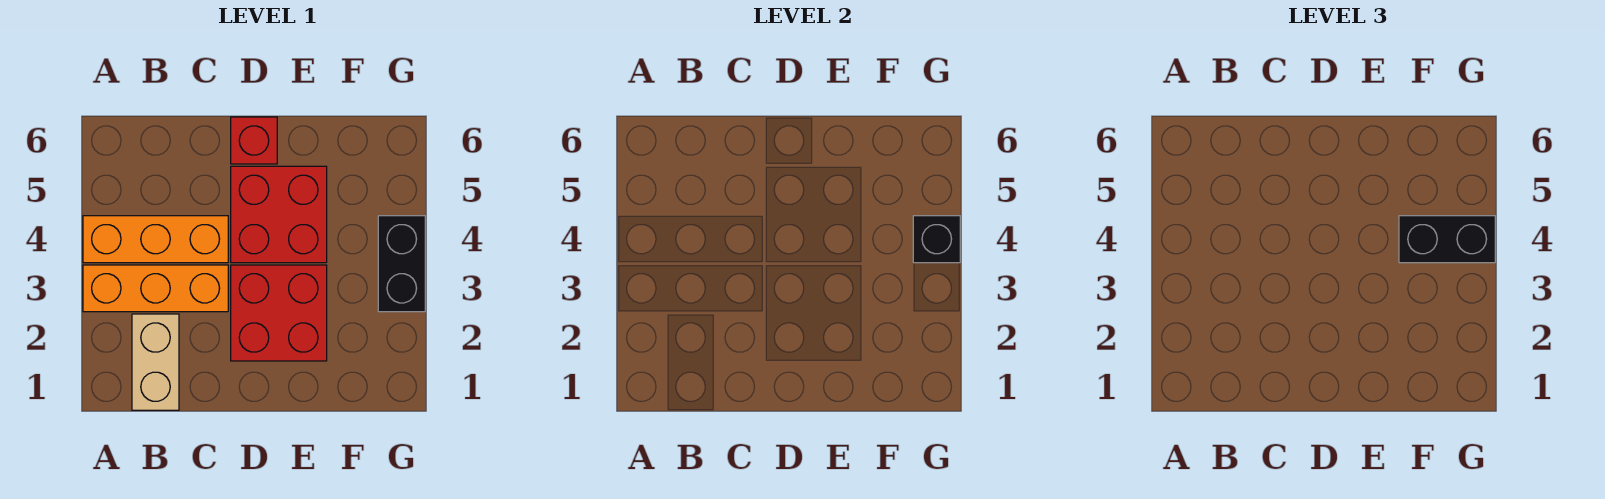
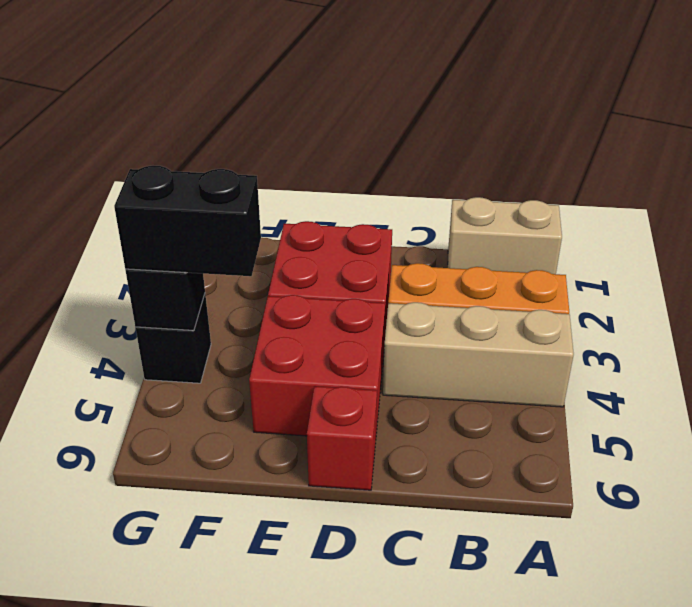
orange 1x3 brick [83,216,228,263] -> tan 1x3 brick [383,302,574,407]
tan 1x2 brick [132,314,179,410] -> tan 1x2 brick turned to [448,197,562,274]
black 1x2 brick [378,216,425,312] -> black 1x1 brick [135,294,211,383]

